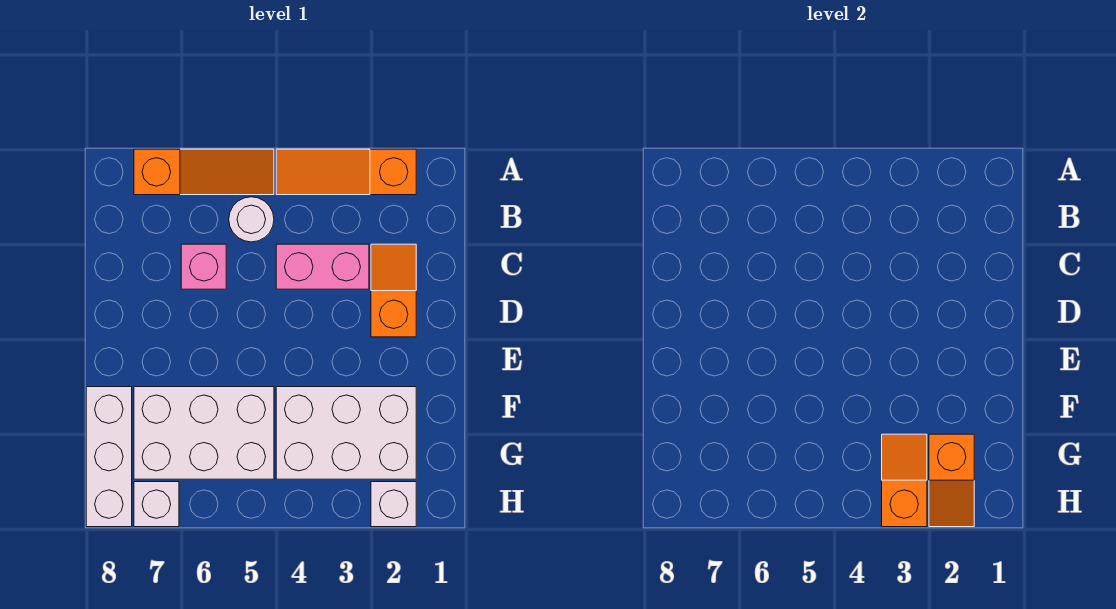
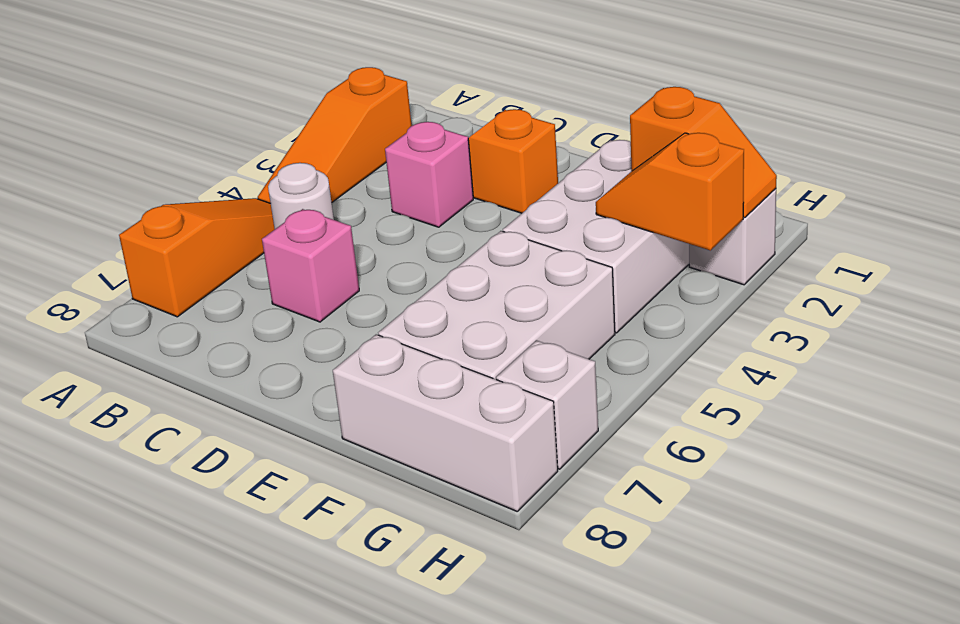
pink 1x2 brick [276,244,369,289] -> pink 1x1 brick [385,122,473,227]

